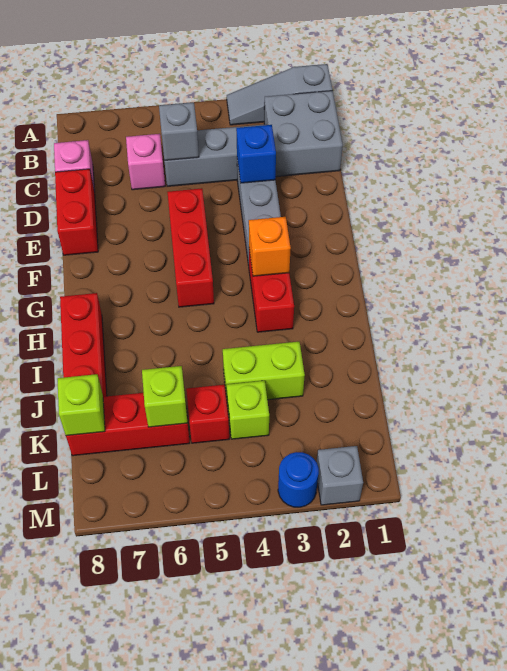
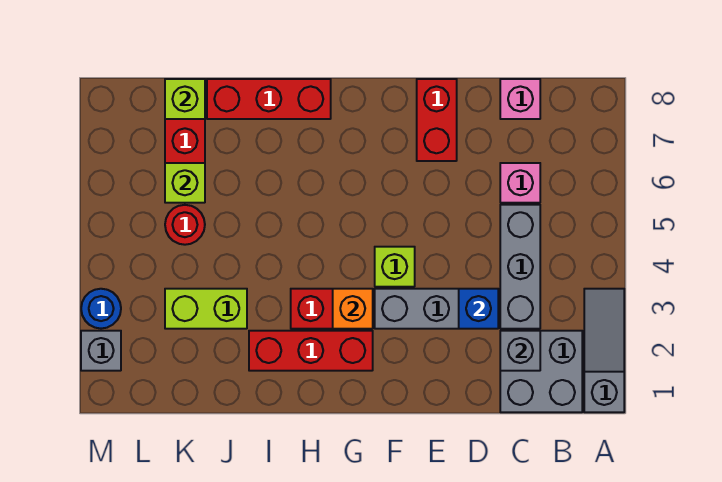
grey 1x1 brick [159,102,199,160] -> grey 1x1 brick moved to [500,331,540,371]
red 1x2 brick [55,169,98,255] -> red 1x2 brick turned to [417,79,457,161]
red 1x3 brick [167,188,214,307] -> red 1x3 brick moved to [249,331,373,371]
lime 1x2 brick [223,342,305,400] -> lime 1x2 brick turned to [165,289,247,329]
lime 1x1 brick [227,381,269,439] -> lime 1x1 brick moved to [375,247,415,287]
red 1x1 brick [186,385,229,443] -> red 1x1 round brick [165,205,205,245]

